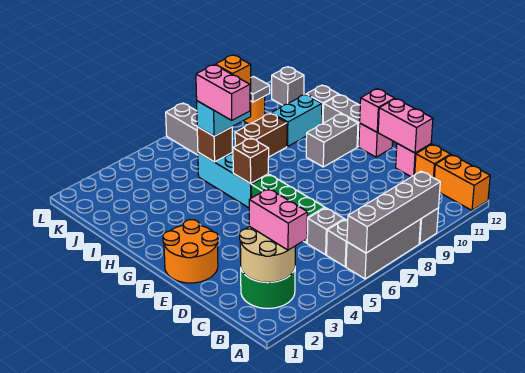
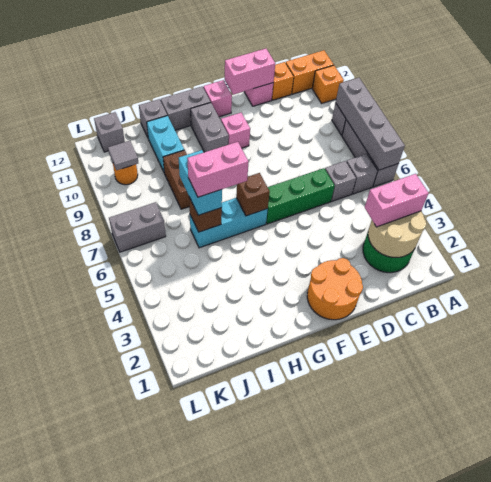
pink 1x1 brick [360,89,395,132] -> pink 1x1 brick moved to [221,113,250,148]
orange 1x1 brick [215,55,251,91] -> orange 1x1 brick moved to [312,65,344,103]

